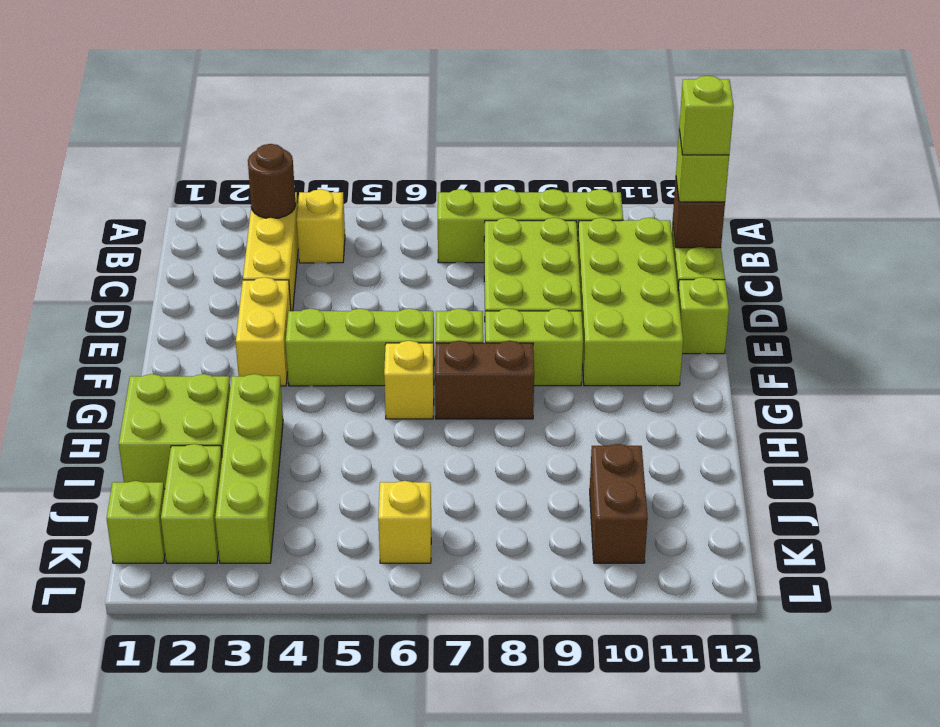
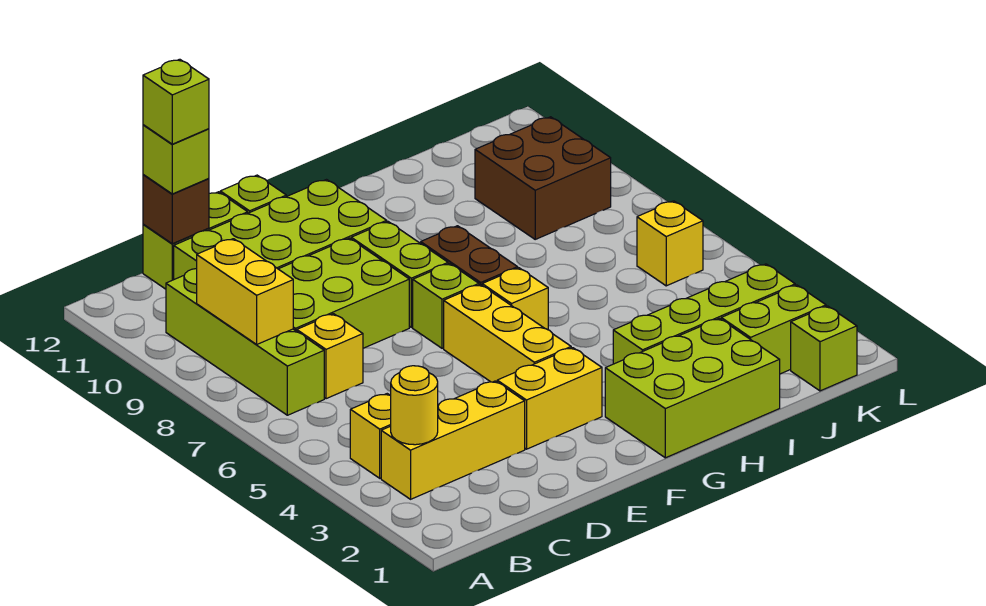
brown 1x1 round brick [248,144,296,218] -> yellow 1x1 round brick [391,366,438,445]
none -> yellow 1x2 brick [197,239,293,344]
none -> yellow 1x1 brick [297,314,363,399]
lime 1x3 brick [286,309,434,386] -> yellow 1x3 brick [444,285,571,382]
lime 2x2 brick [119,374,230,489] -> lime 2x3 brick [605,318,780,458]
brown 1x2 brick [590,444,648,563] -> brown 2x2 brick [475,117,611,239]

